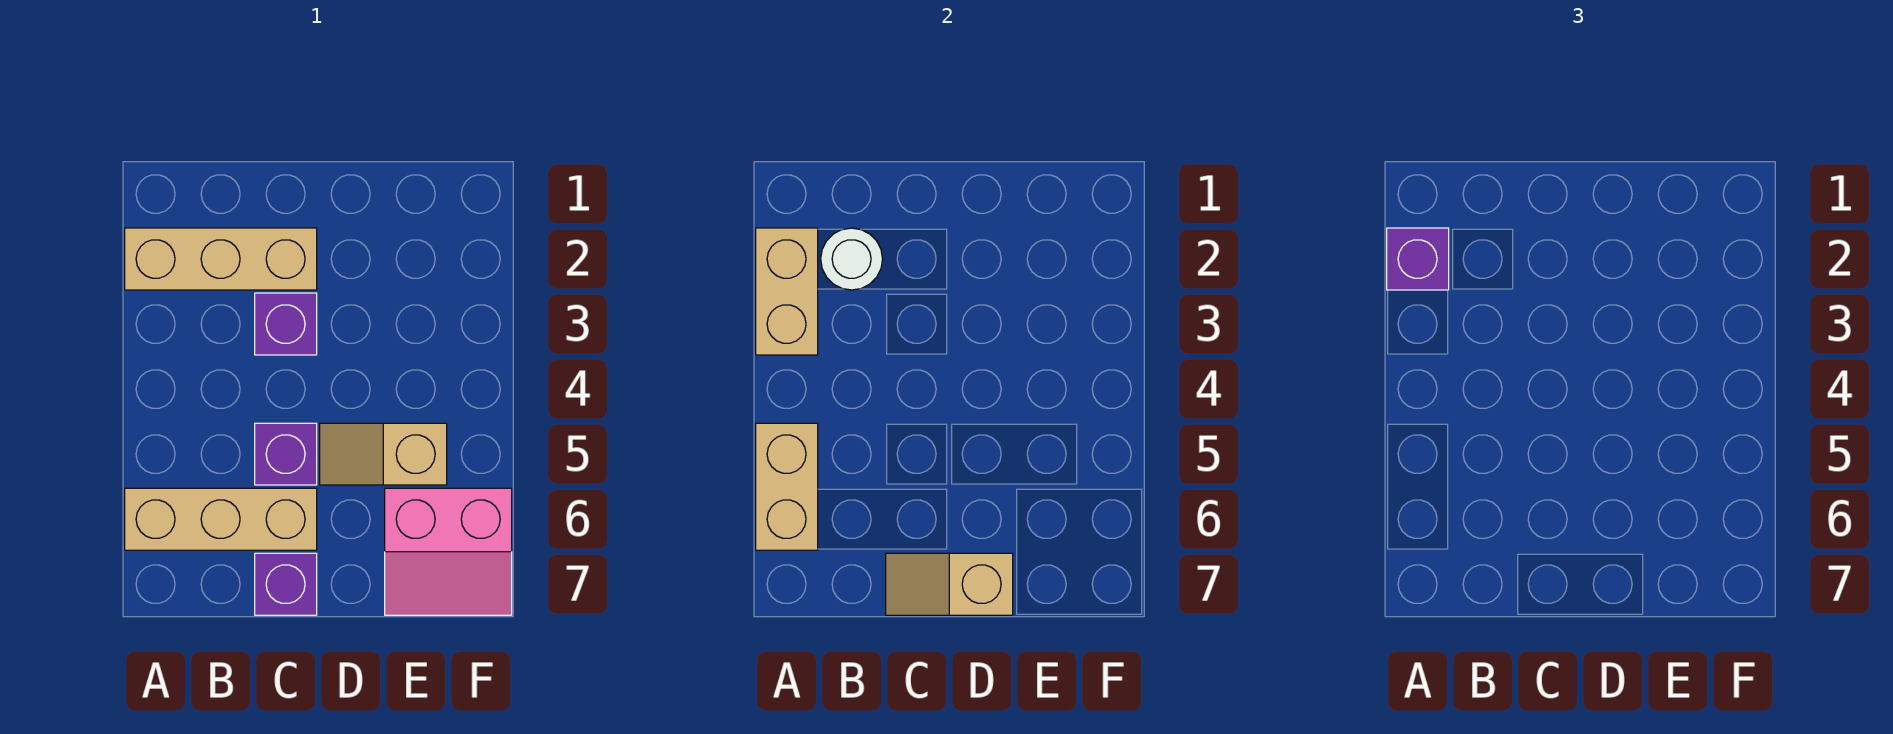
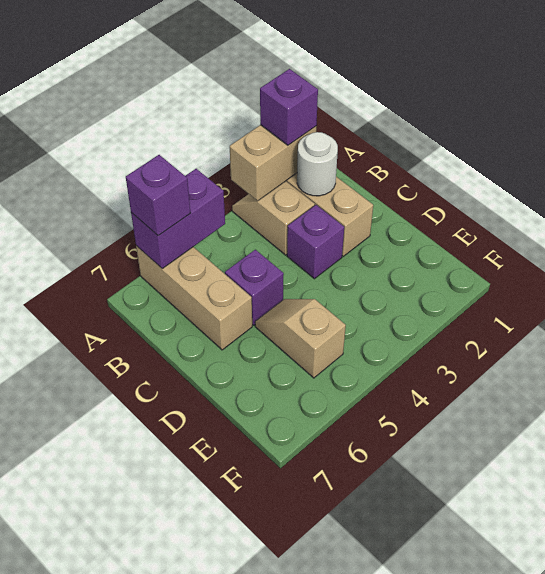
tan 1x2 brick [756,423,818,550] -> purple 1x2 brick [131,169,225,268]
purple 1x1 brick [255,553,317,615] -> purple 1x1 brick moved to [126,155,190,236]
tan 1x2 slope [886,553,1013,615] -> tan 1x2 slope moved to [232,182,315,255]
pink 2x2 slope [385,488,512,615] -> none

